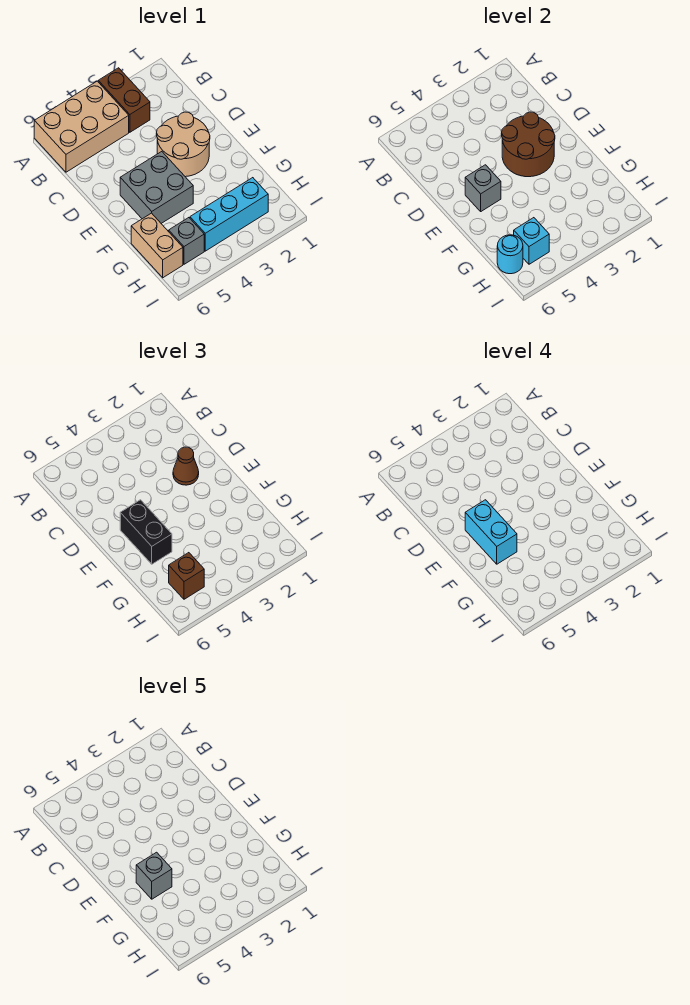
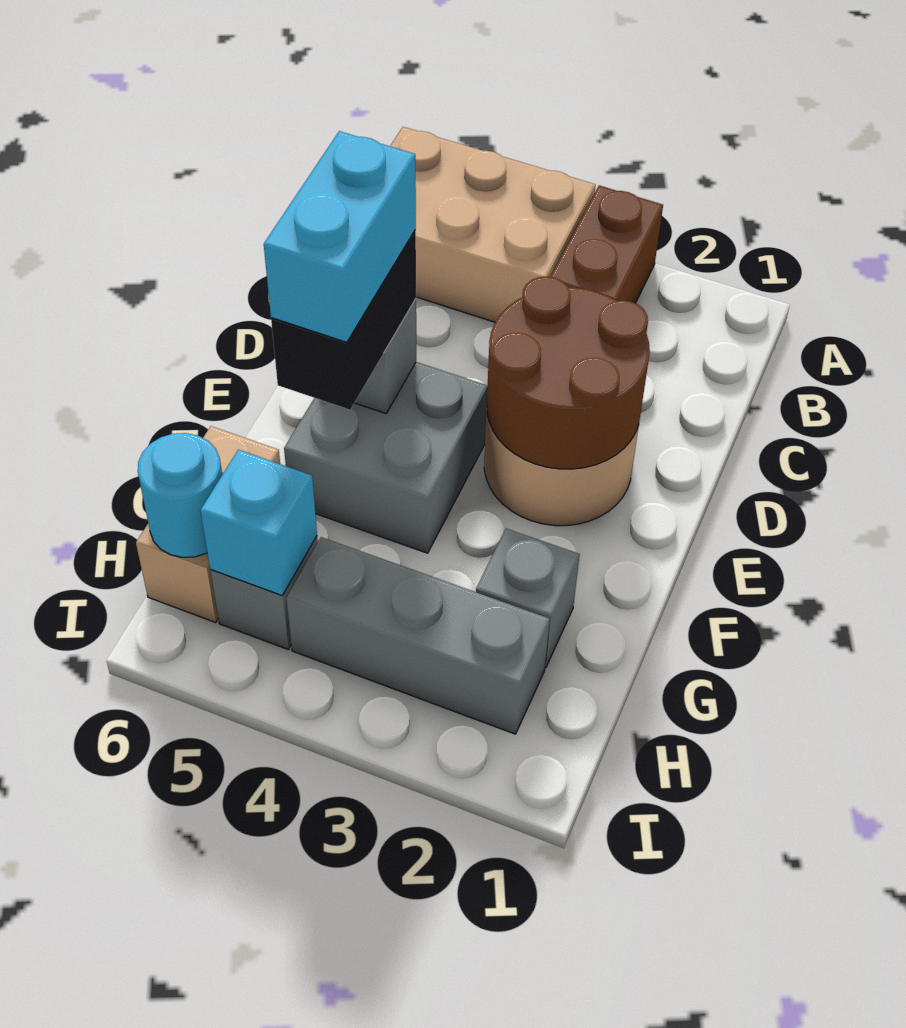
brown 1x1 cone [173,447,199,485] -> none
grey 1x1 brick [136,852,172,899] -> grey 1x1 brick moved to [476,529,580,668]
cyan 1x3 brick [190,178,268,251] -> grey 1x3 brick [286,537,550,734]
brown 1x1 brick [169,553,204,599] -> none

